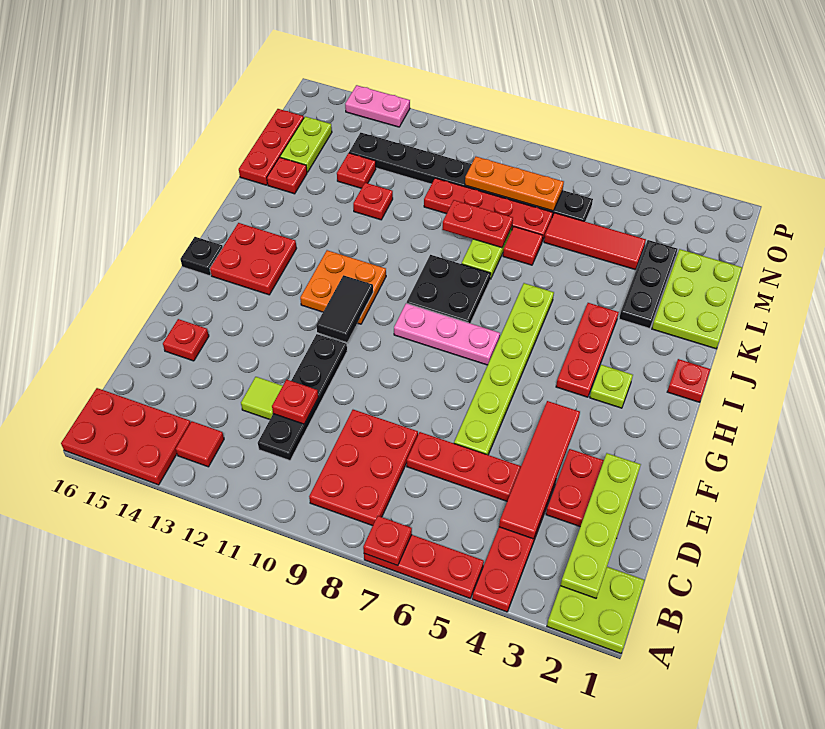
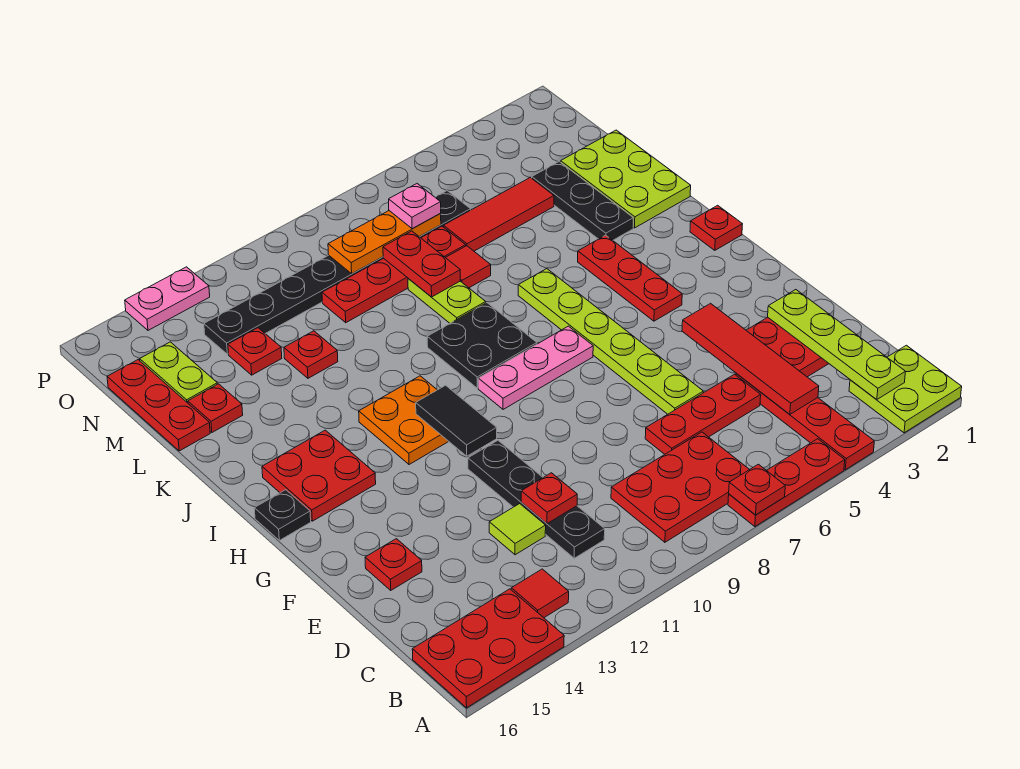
red 2x3 plate [309,410,418,526] -> red 2x3 plate turned to [611,432,750,542]
lime 1x1 plate [590,365,633,408] -> none
red 1x2 plate [442,200,513,248] -> red 1x2 plate turned to [383,231,460,297]
none -> pink 1x1 plate [389,184,441,229]

